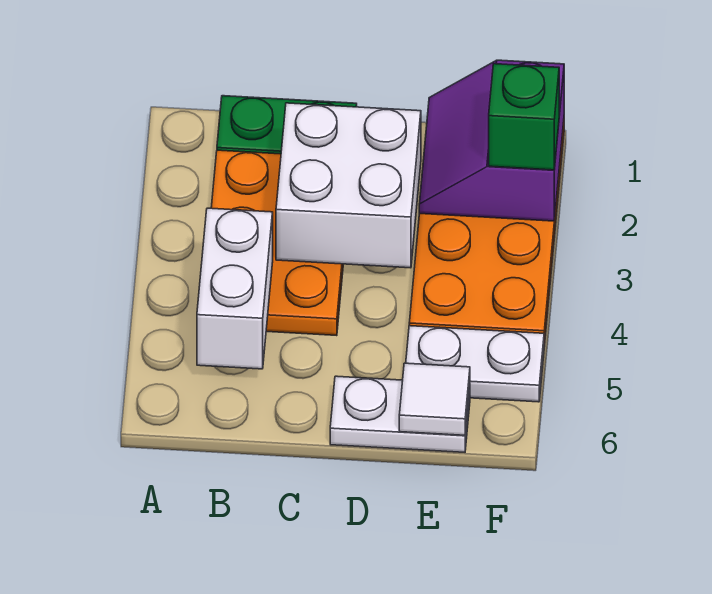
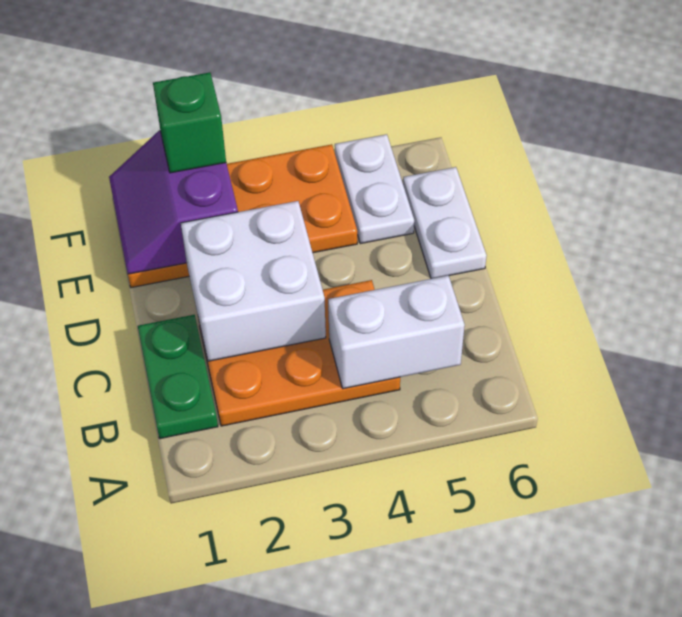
purple 2x2 slope [419,60,564,221] -> purple 2x2 slope turned to [109,130,238,274]
white 1x1 tile [399,363,470,435] -> none

